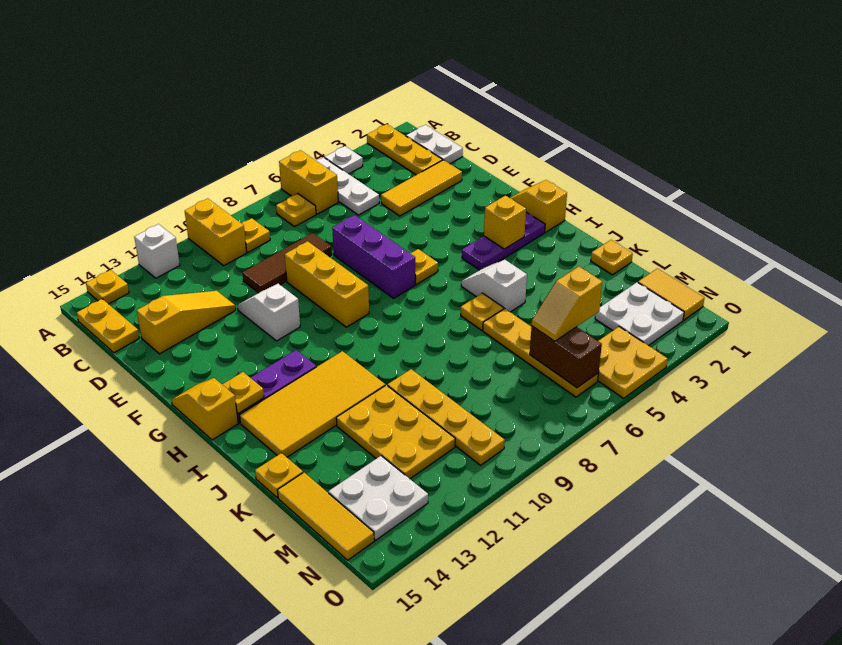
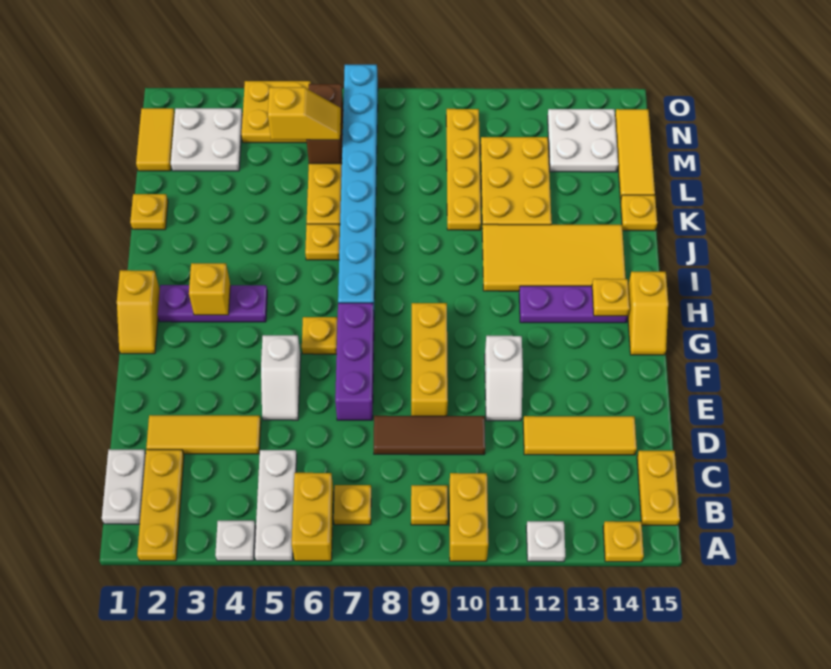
white 1x1 brick [134,224,180,278] -> white 1x1 plate [526,521,565,562]
yellow 1x3 slope [137,291,236,354] -> yellow 1x3 tile [523,416,637,455]
none -> cyan 1x8 brick [338,65,378,310]
white 1x2 slope [461,260,527,312] -> white 1x2 slope moved to [261,335,301,420]

